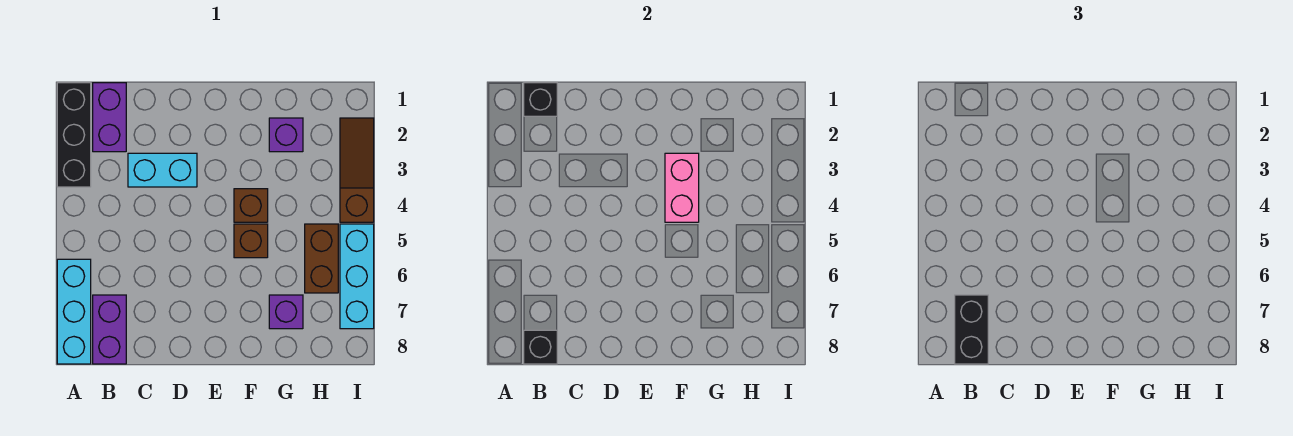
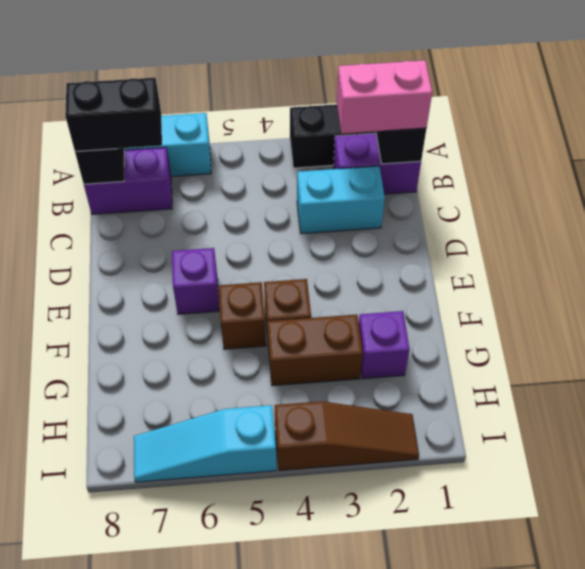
cyan 1x2 brick [128,153,197,187] -> cyan 1x2 brick turned to [297,166,385,234]
pink 1x2 brick [665,153,699,222] -> pink 1x2 brick moved to [337,60,432,134]
purple 1x1 brick [269,295,303,329] -> purple 1x1 brick moved to [172,248,219,314]
brown 1x2 brick [305,224,338,293] -> brown 1x2 brick moved to [267,315,363,386]
cyan 1x3 brick [340,224,374,329] -> cyan 1x3 slope [134,405,276,482]

